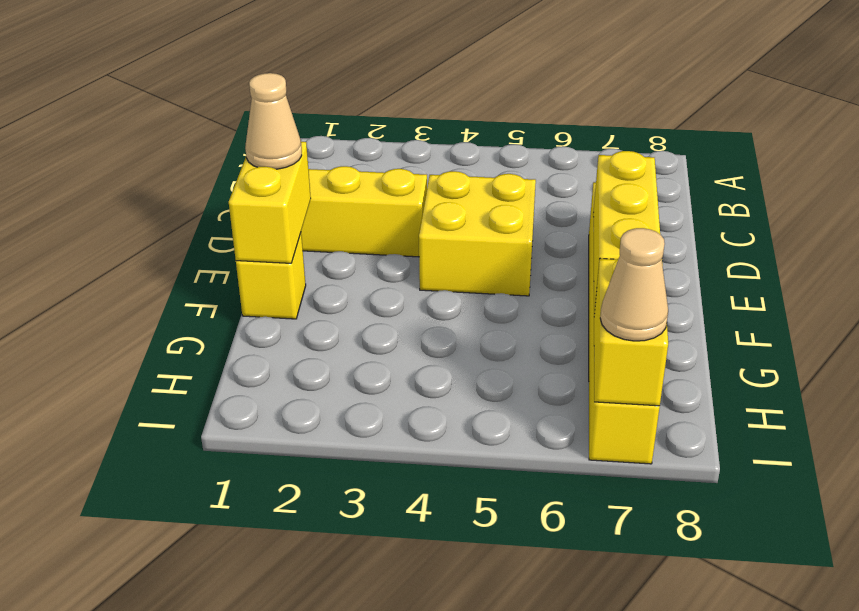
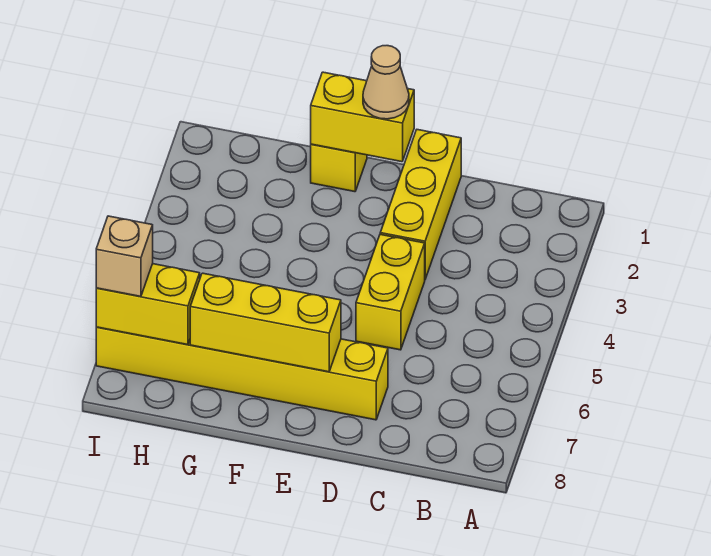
yellow 2x2 brick [419,171,536,296] -> yellow 1x2 brick [356,234,425,350]
tan 1x1 cone [600,228,668,341] -> tan 1x1 brick [96,216,153,297]

